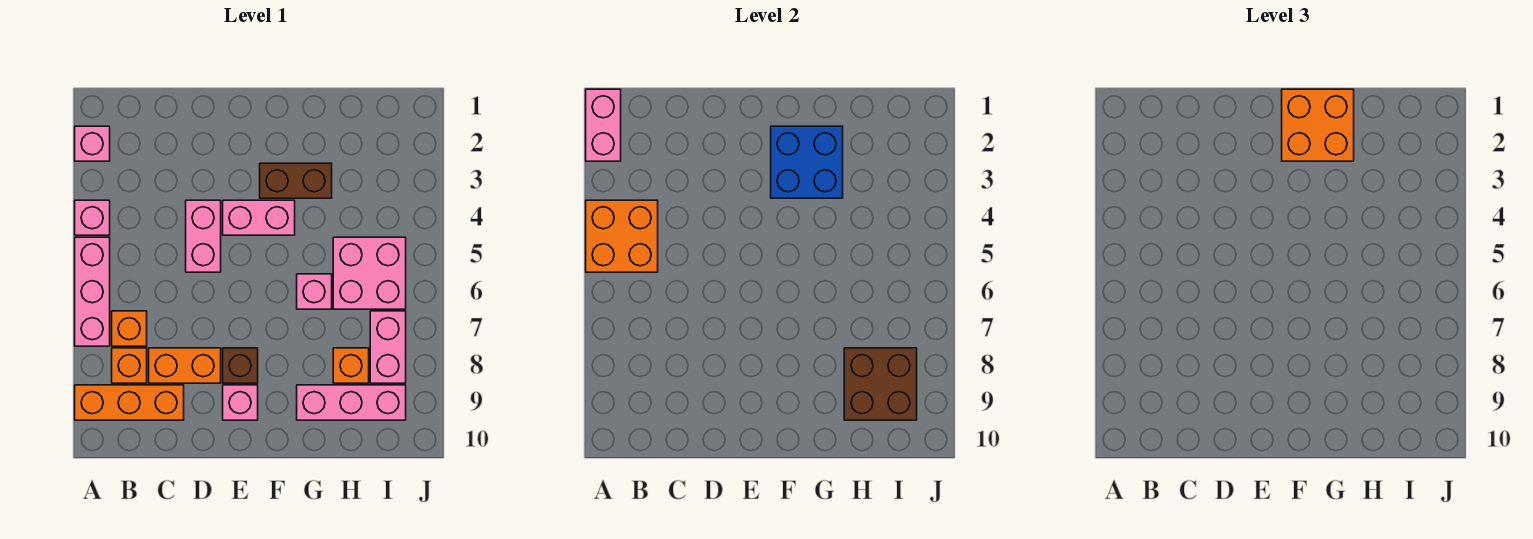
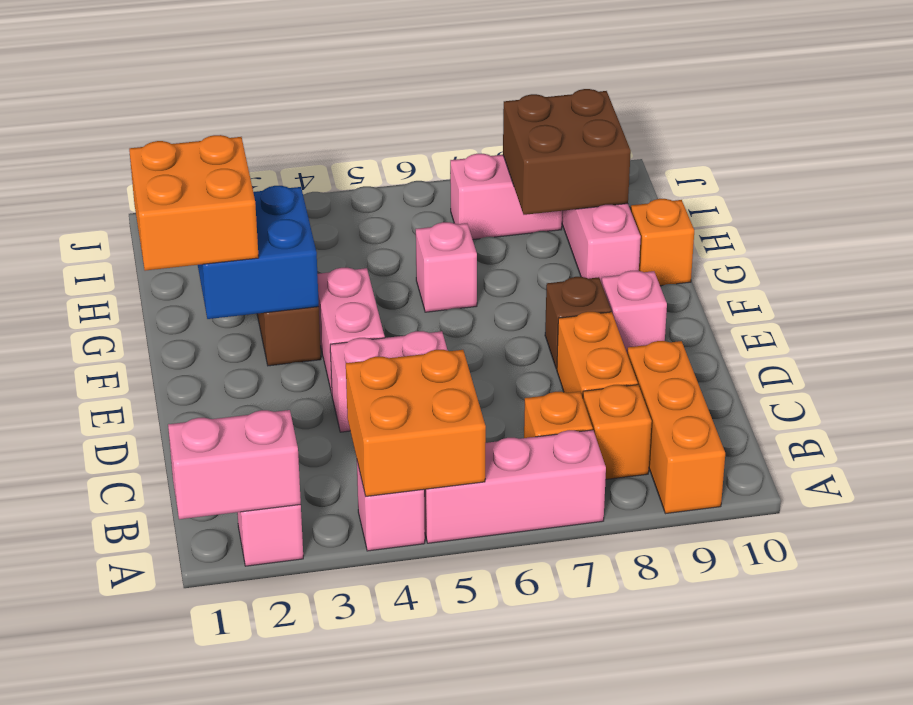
pink 2x2 brick [333,237,406,309] -> none
orange 1x1 brick [333,348,369,383] -> orange 1x1 brick moved to [631,199,694,286]

